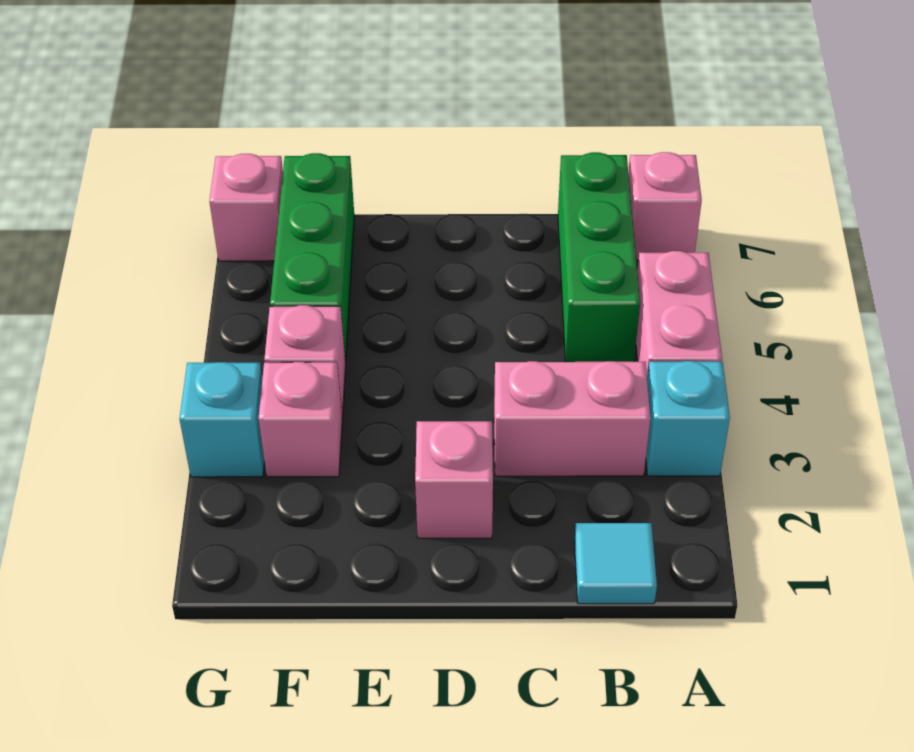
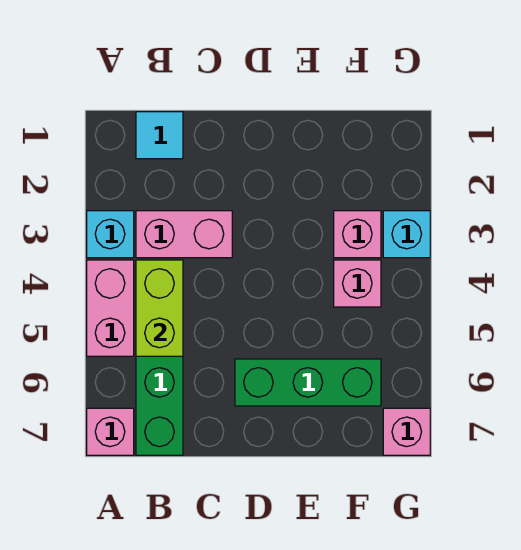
none -> lime 1x2 brick [136,260,183,356]
pink 1x1 brick [415,421,493,538] -> none
green 1x3 brick [270,153,354,362] -> green 1x3 brick turned to [235,359,381,406]

